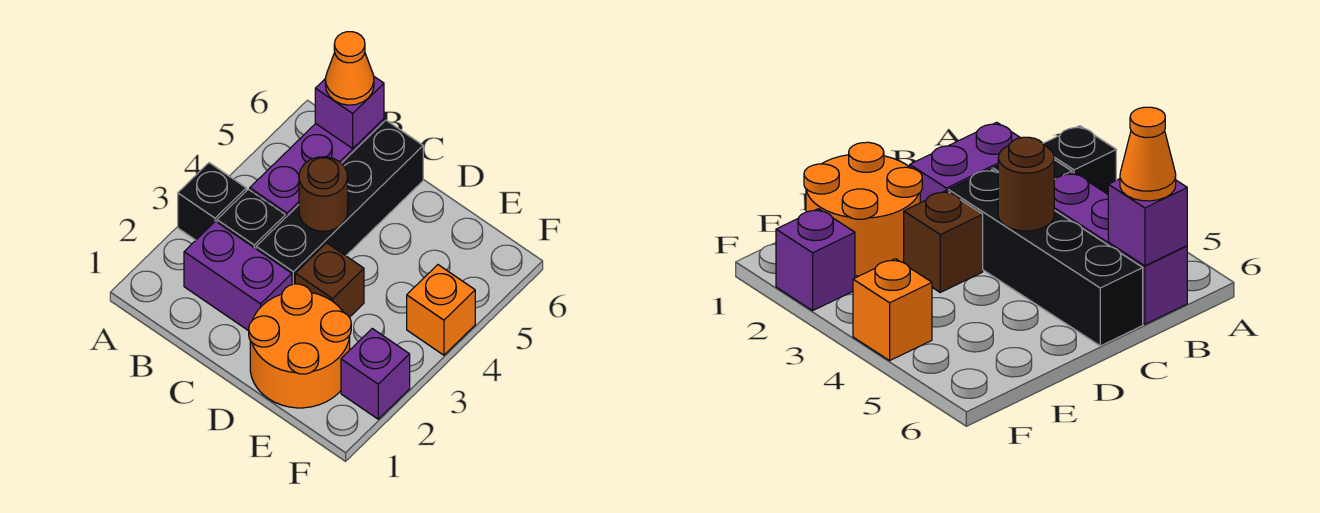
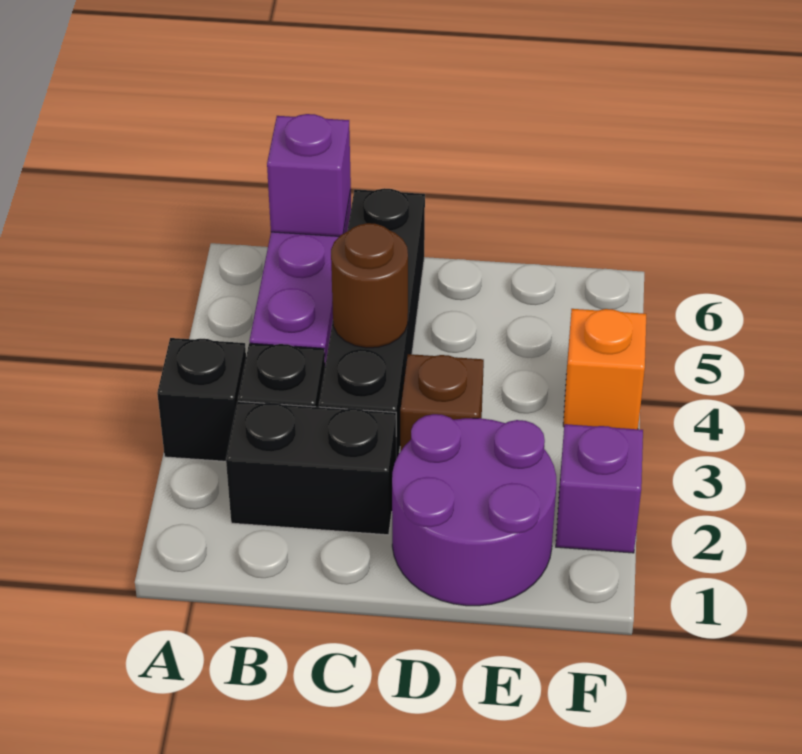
purple 1x2 brick [184,221,292,331] -> black 1x2 brick [226,401,396,535]
orange 1x1 cone [325,32,374,105] -> none
orange 2x2 round brick [249,284,351,408] -> purple 2x2 round brick [392,414,557,606]

